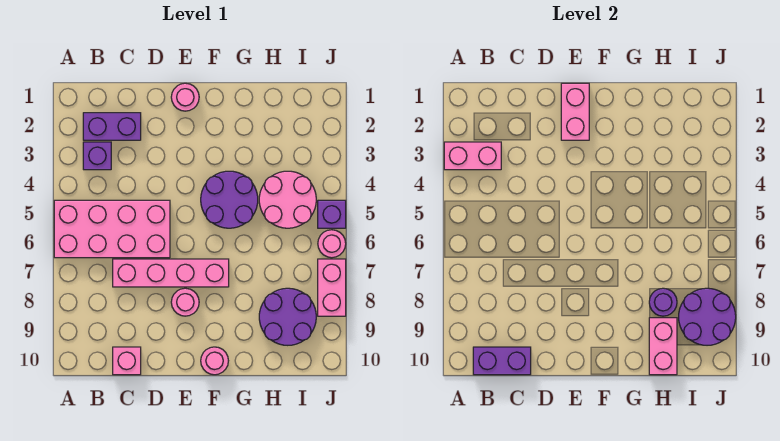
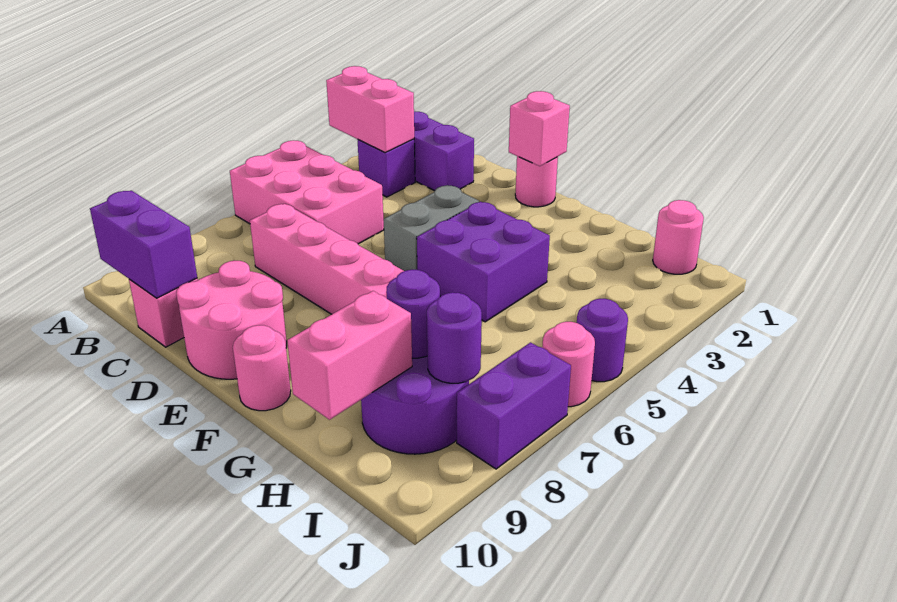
pink 2x4 brick [54,200,170,258] -> pink 2x3 brick [230,140,384,244]
pink 1x2 brick [561,83,589,140] -> pink 1x1 brick [509,91,570,166]
none -> grey 1x2 brick [384,185,479,271]
pink 1x1 round brick [171,288,199,316] -> pink 1x1 round brick moved to [653,200,704,274]
purple 2x2 round brick [201,171,258,228] -> purple 2x2 brick [417,202,550,322]
pink 2x2 round brick [259,171,316,228] -> pink 2x2 round brick moved to [176,261,287,379]
purple 2x2 round brick [679,288,736,345] -> purple 1x1 round brick [427,292,482,383]
purple 1x1 brick [318,200,346,228] -> purple 1x1 round brick [577,299,628,382]
pink 1x2 brick [318,259,346,316] -> purple 1x2 brick [457,342,571,469]

